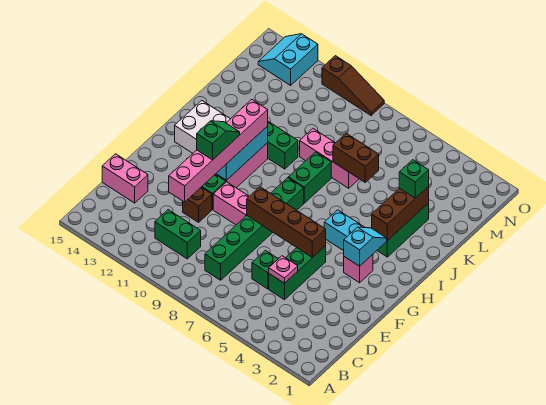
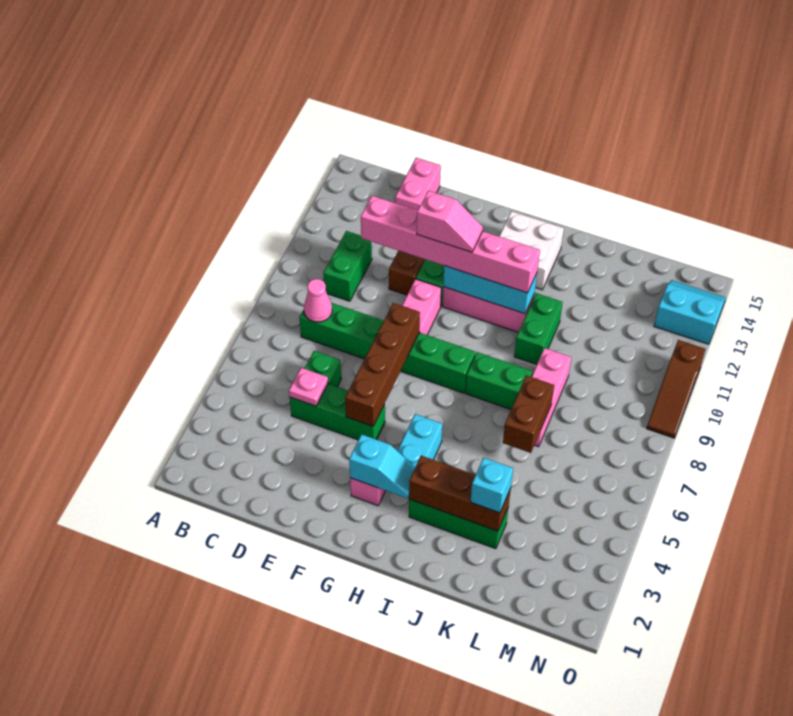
none -> pink 1x1 cone [304,279,332,322]
green 1x2 slope [197,121,240,160] -> pink 1x2 slope [417,191,483,252]
green 1x1 brick [399,160,429,198] -> cyan 1x1 brick [471,458,513,513]

